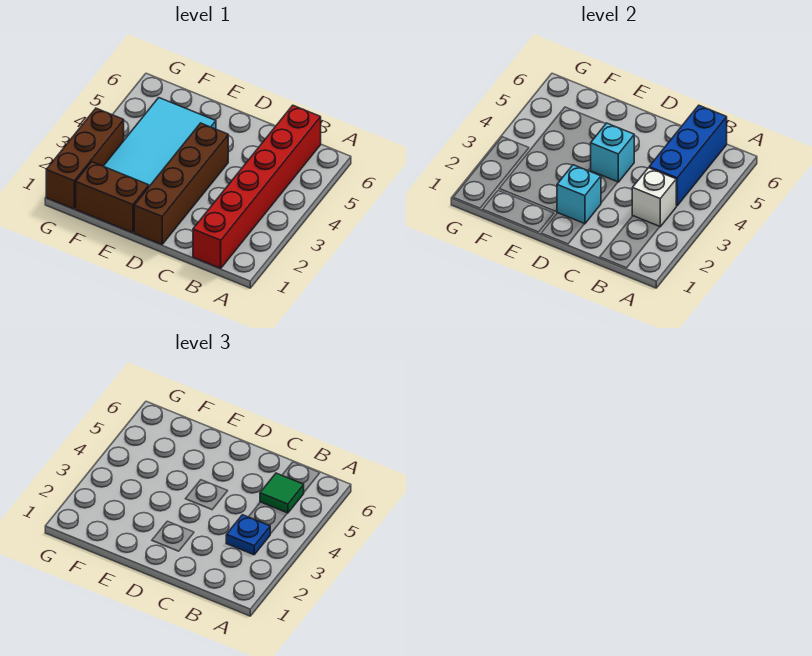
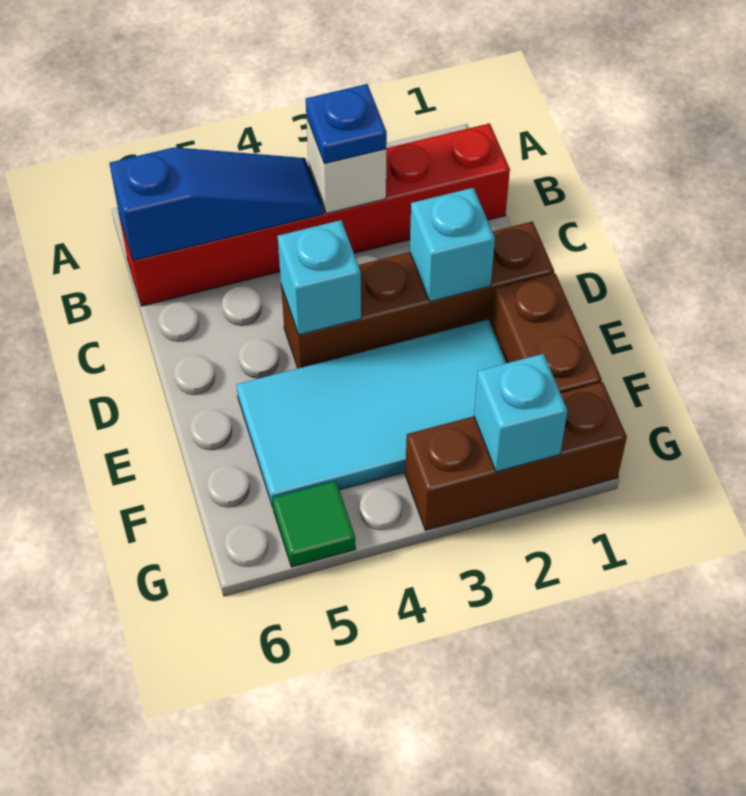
blue 1x3 brick [649,105,727,206] -> blue 1x3 slope [109,147,323,261]
green 1x1 tile [260,473,304,513] -> green 1x1 tile moved to [272,481,356,567]
none -> cyan 1x1 brick [474,354,568,472]

